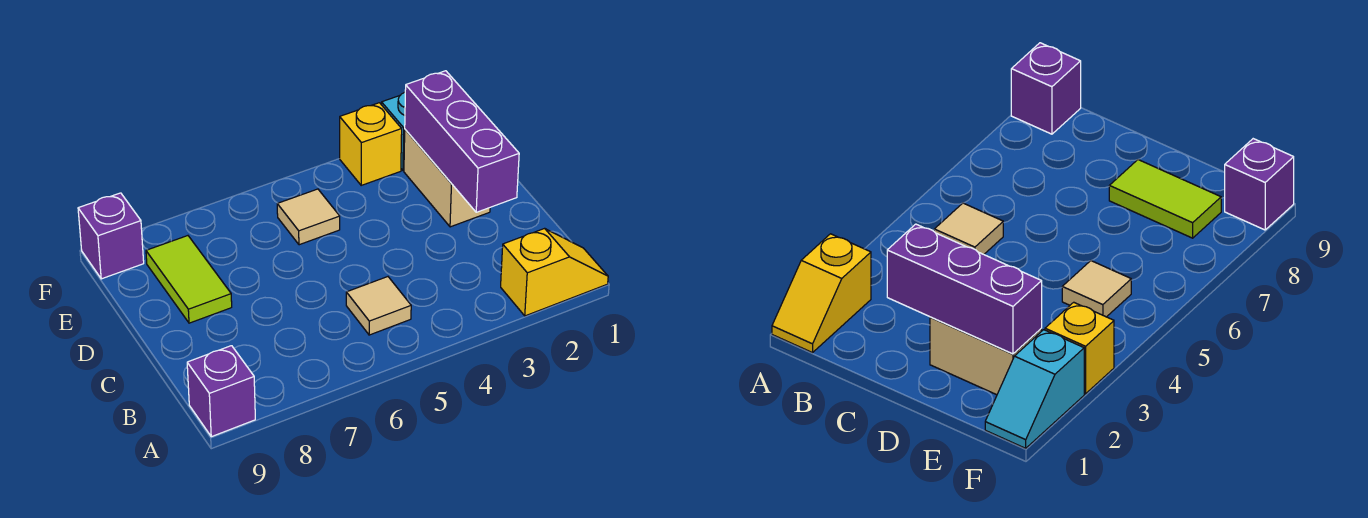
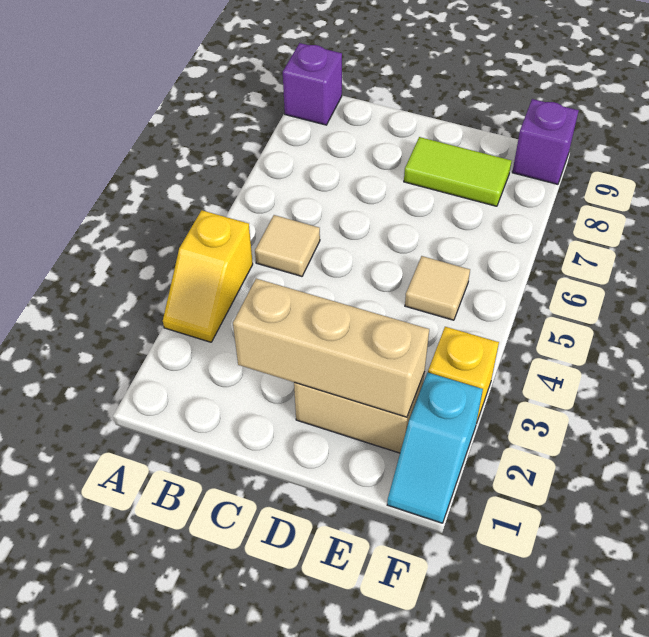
yellow 1x2 slope [501,228,608,316] -> yellow 1x2 slope moved to [163,210,253,342]
purple 1x3 brick [405,71,519,212] -> tan 1x3 brick [233,279,429,417]

